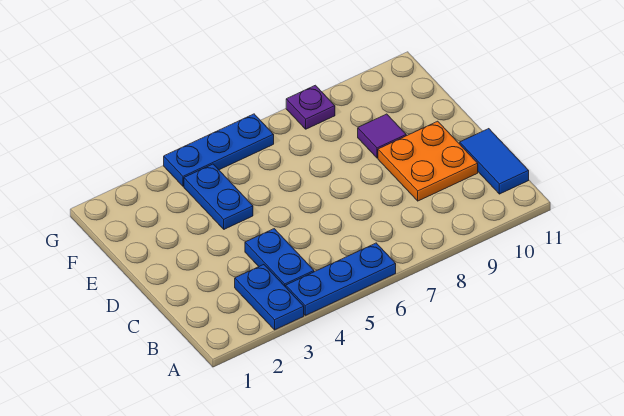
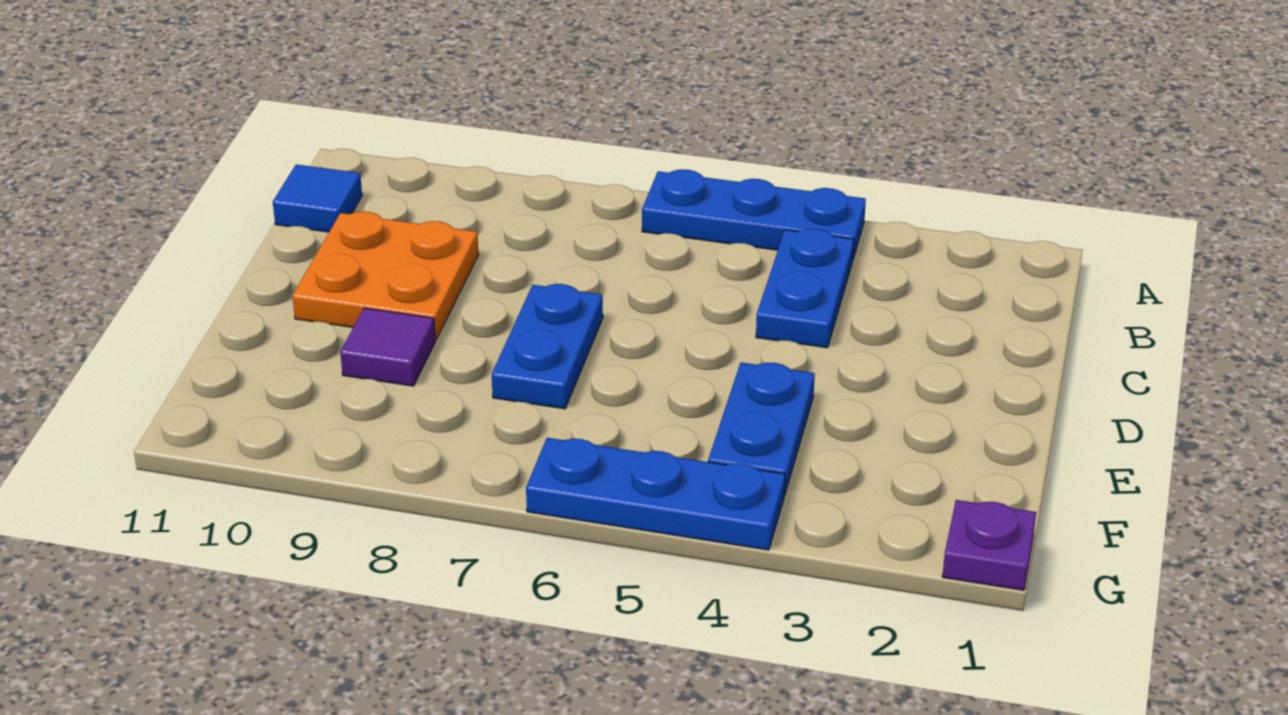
blue 1x2 plate [235,265,304,330] -> blue 1x2 plate moved to [492,284,603,409]
blue 1x2 tile [460,129,529,194] -> blue 1x1 tile [273,164,362,232]
purple 1x1 plate [286,85,335,129] -> purple 1x1 plate moved to [942,500,1036,590]

